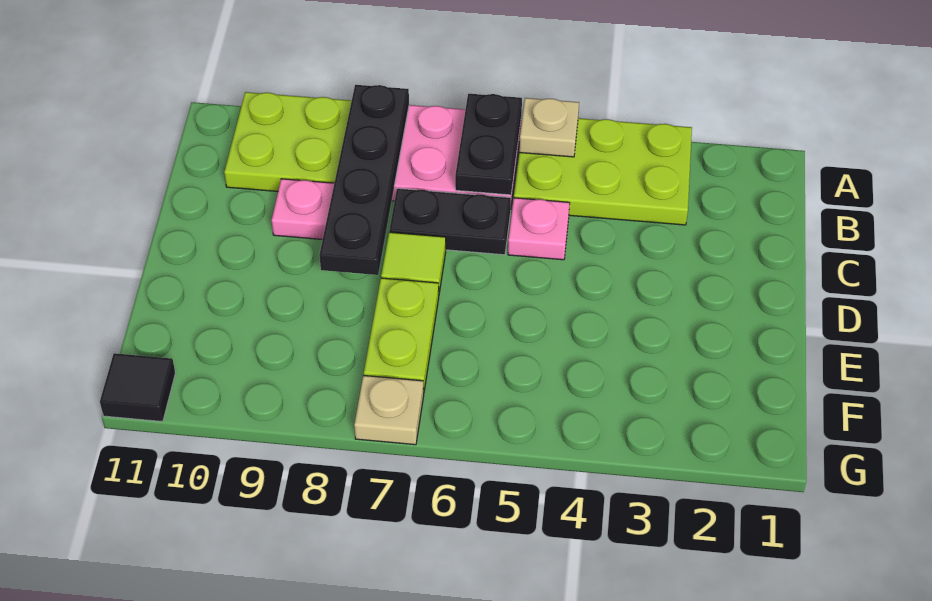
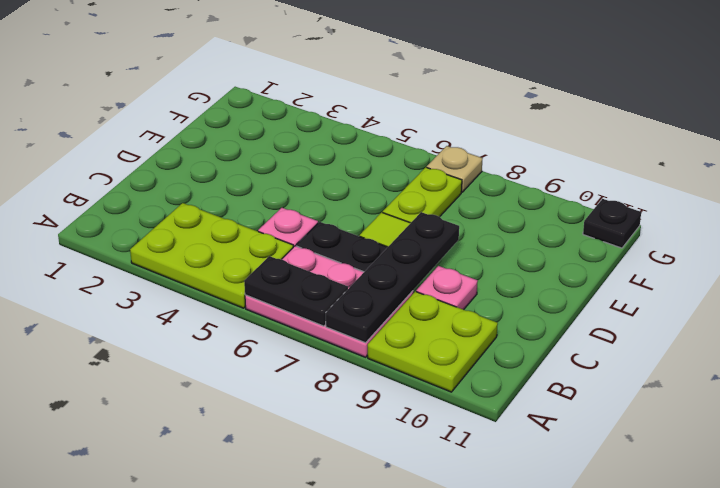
tan 1x1 plate [519,98,579,157] -> none
black 1x2 plate [455,94,522,195] -> black 1x2 plate turned to [244,256,348,326]
black 1x1 tile [100,353,175,422] -> black 1x1 plate [583,199,641,248]

